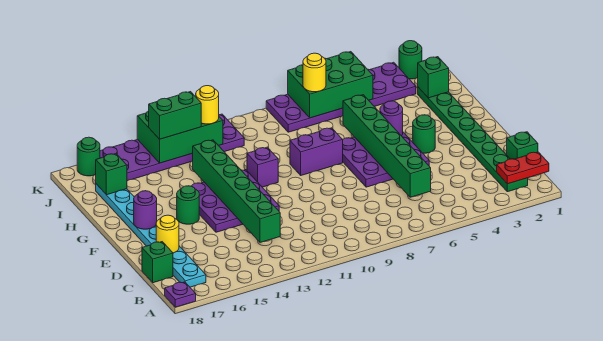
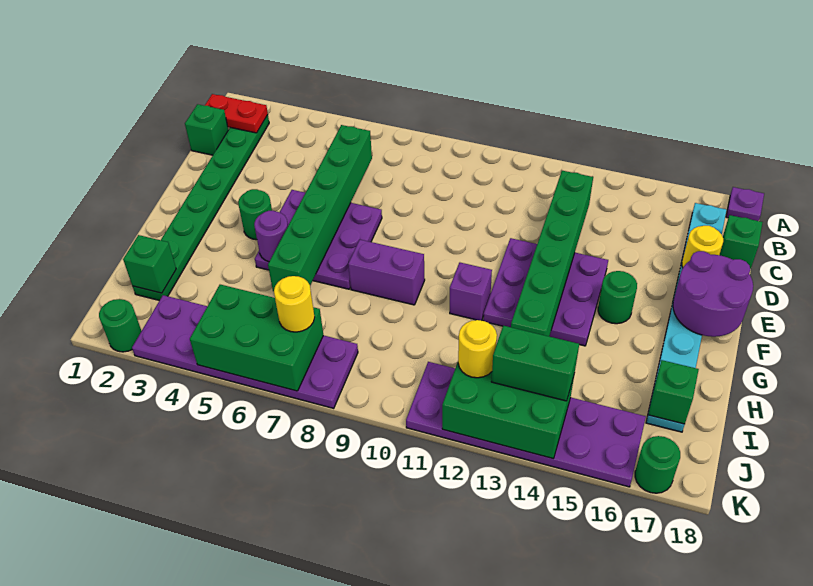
purple 1x1 round brick [134,191,157,229] -> purple 2x2 round brick [673,251,753,337]

